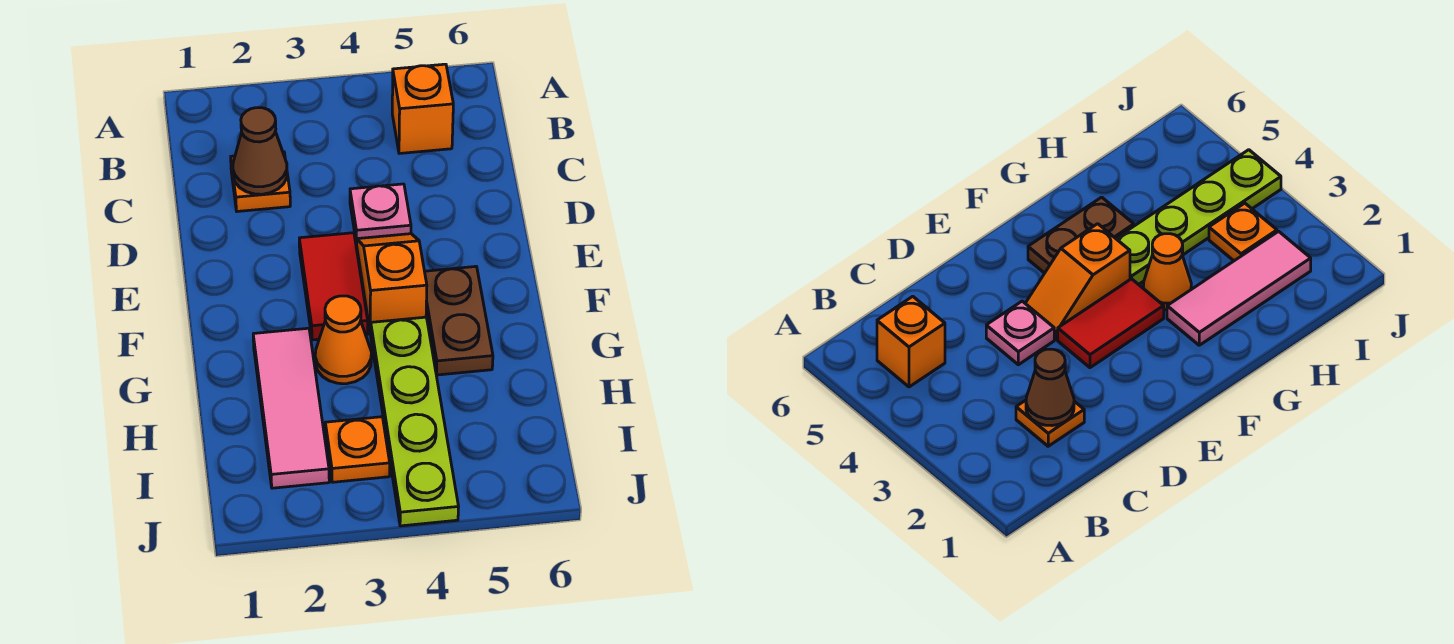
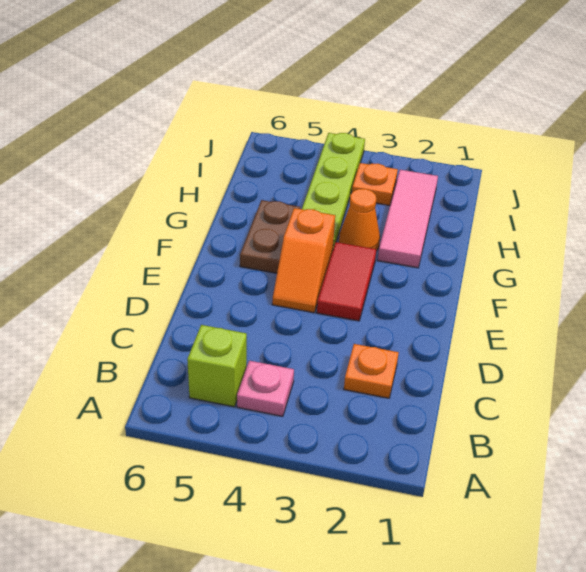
orange 1x1 brick [392,64,453,154] -> lime 1x1 brick [187,325,247,407]
brown 1x1 cone [233,108,287,194] -> none
pink 1x1 plate [350,184,411,244] -> pink 1x1 plate moved to [237,361,294,416]

